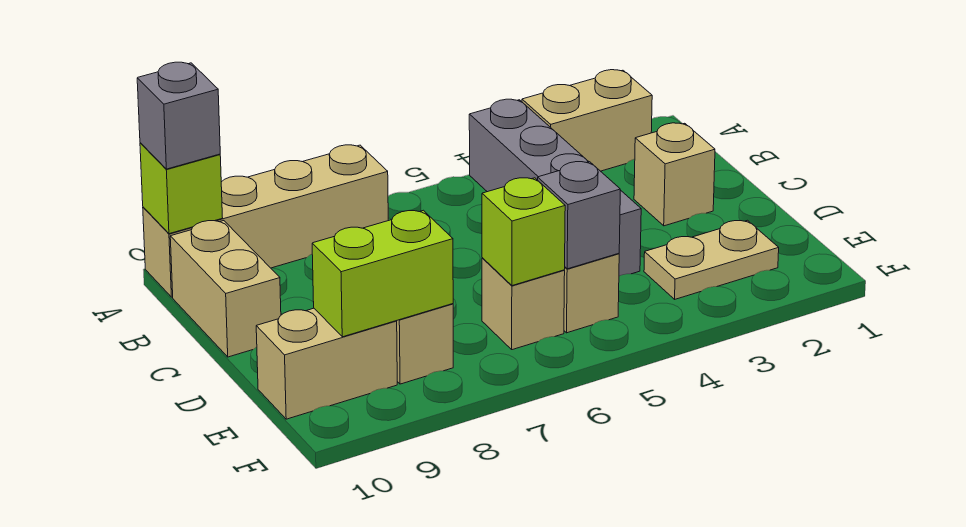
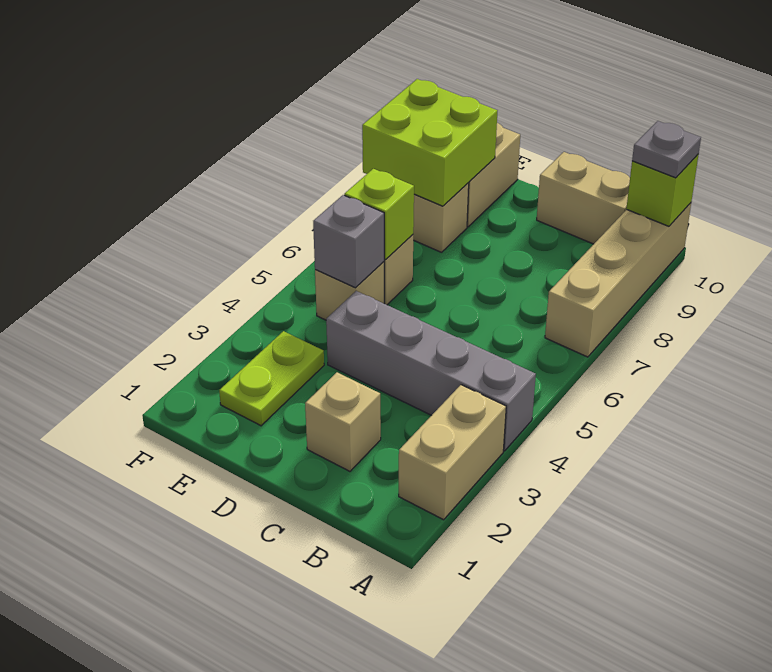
grey 1x1 brick [137,62,220,169] -> grey 1x1 plate [632,121,701,178]
tan 1x2 plate [644,220,779,299] -> lime 1x2 plate [219,331,324,426]
lime 1x2 brick [312,210,453,337] -> lime 2x2 brick [362,79,497,206]

